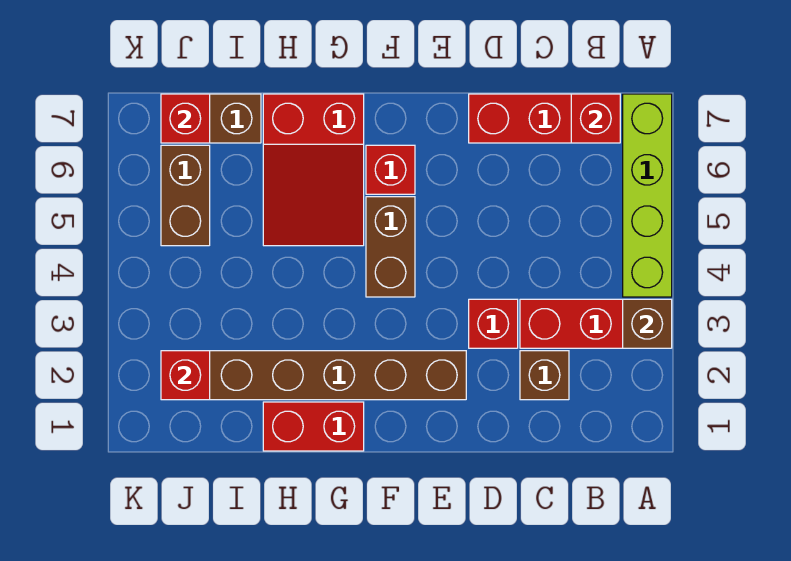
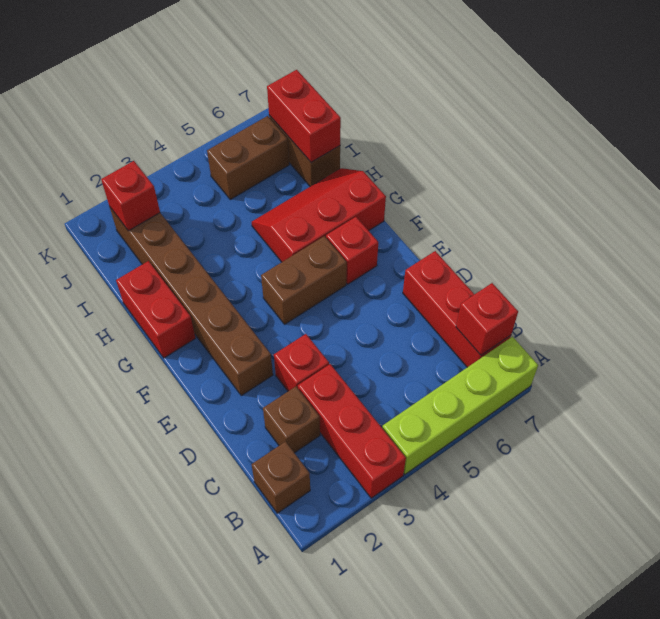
brown 1x1 brick [623,299,672,348] -> brown 1x1 brick moved to [252,442,310,513]
red 2x3 slope [263,94,364,246] -> red 2x3 slope turned to [252,168,386,262]
red 1x1 brick [161,94,210,143] -> red 1x2 brick [267,70,341,162]

